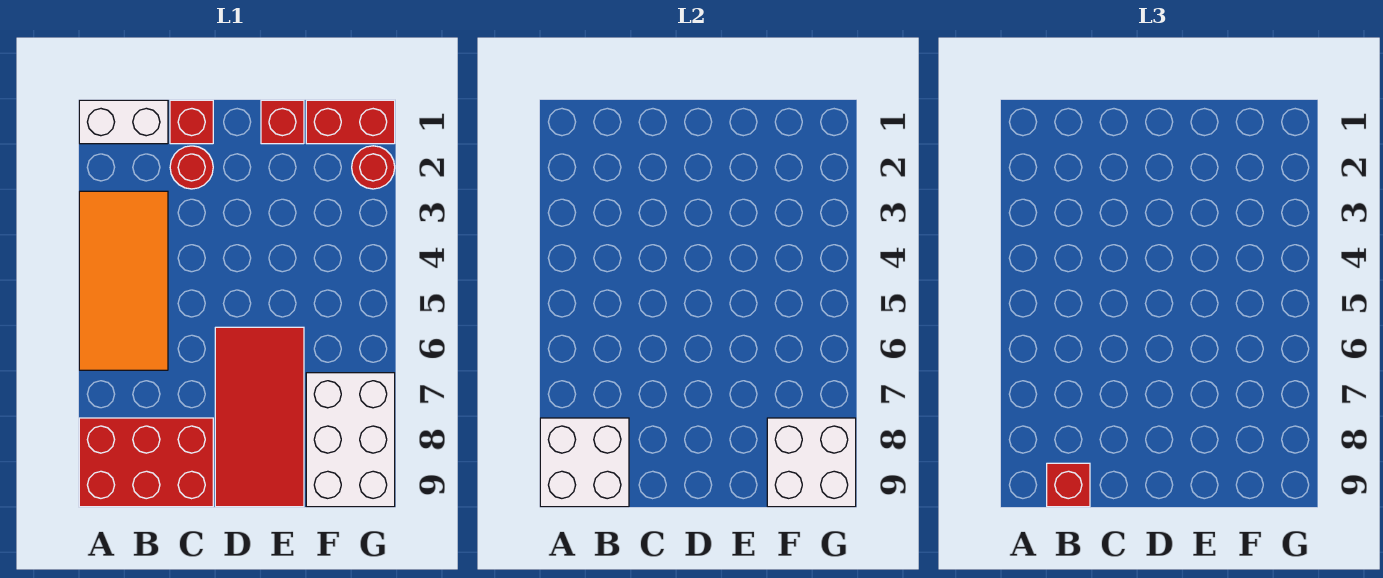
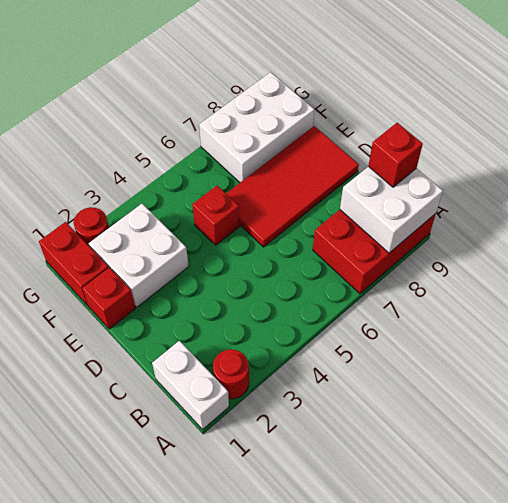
orange 2x4 tile [79,191,168,370] -> none
red 2x3 brick [79,418,213,507] -> red 2x3 brick turned to [313,210,436,294]
red 1x1 brick [170,100,213,144] -> red 1x1 brick moved to [192,186,240,245]
red 1x1 round brick [170,146,213,189] -> red 1x1 round brick moved to [213,349,249,399]
white 2x2 brick [767,418,856,507] -> white 2x2 brick moved to [89,204,189,307]

